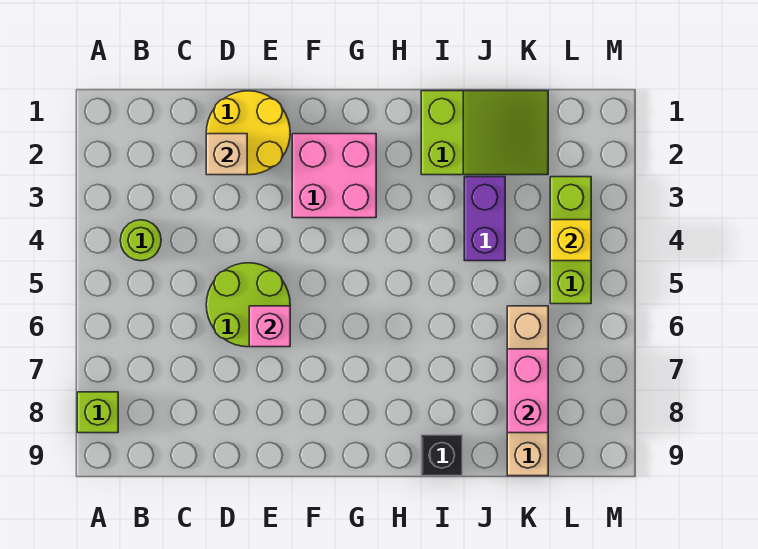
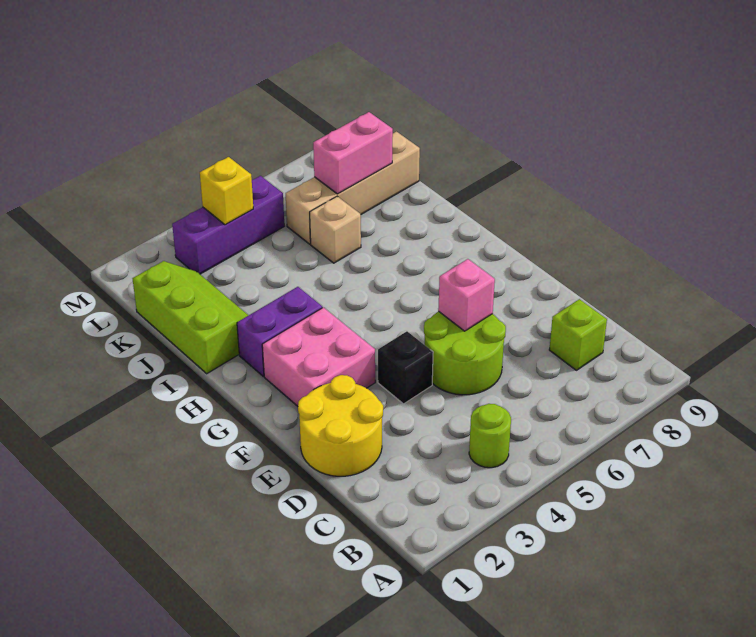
lime 1x1 brick [77,392,118,433] -> lime 1x1 brick moved to [549,299,607,370]
tan 1x1 brick [206,134,247,175] -> tan 1x1 brick moved to [310,196,361,263]
lime 2x3 slope [421,91,548,175] -> lime 2x3 slope turned to [133,261,248,374]
black 1x1 brick [421,435,462,476] -> black 1x1 brick moved to [378,331,433,404]
purple 1x2 brick [464,177,505,261] -> purple 1x2 brick moved to [237,287,322,376]
lime 1x3 brick [550,177,591,304] -> purple 1x3 brick [172,176,284,274]

